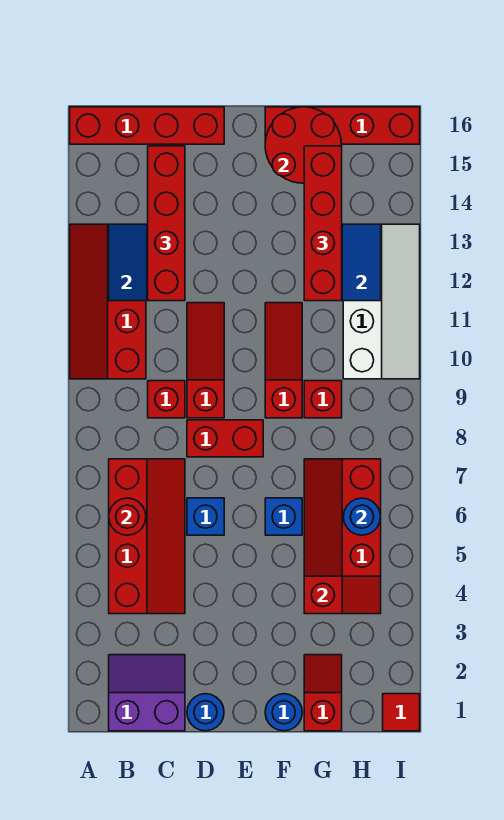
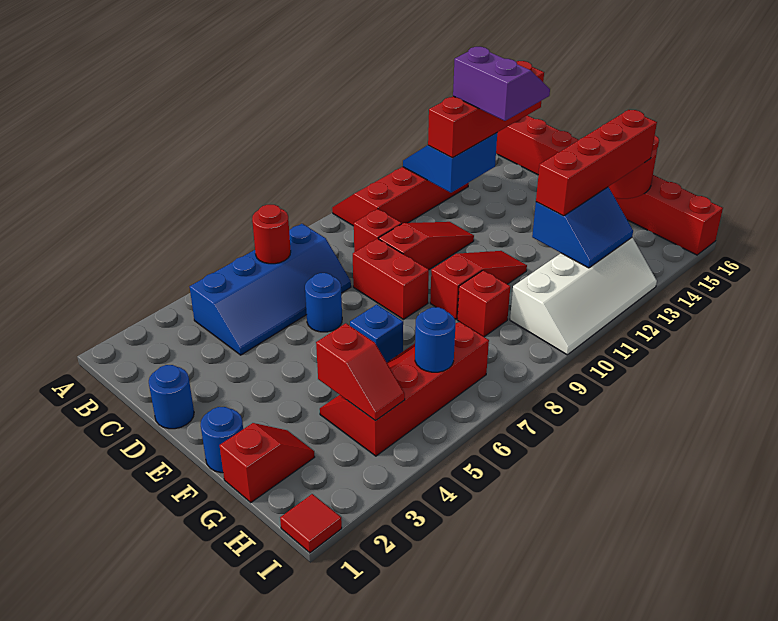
purple 2x2 slope [109,655,185,731] -> purple 2x2 slope moved to [453,47,550,121]
red 2x4 slope [109,459,185,614] -> blue 2x4 slope [190,224,351,355]
blue 1x1 brick [187,498,224,535] -> blue 1x1 round brick [305,273,342,332]

